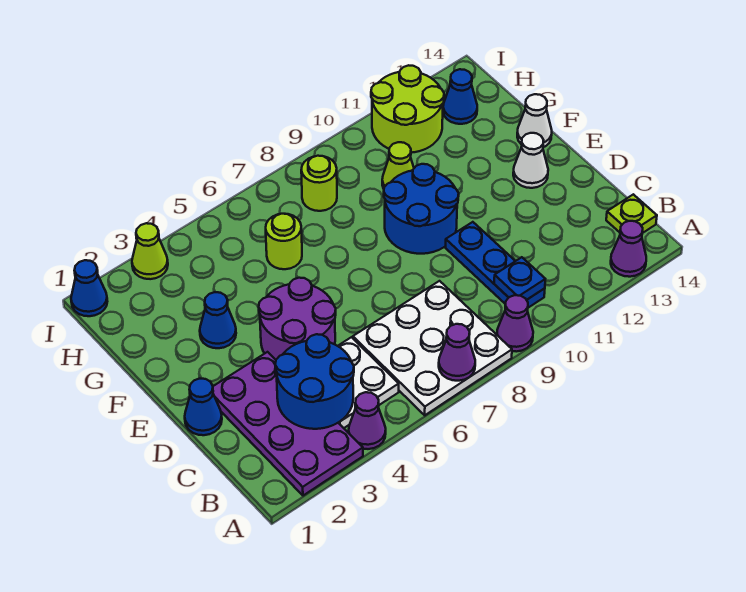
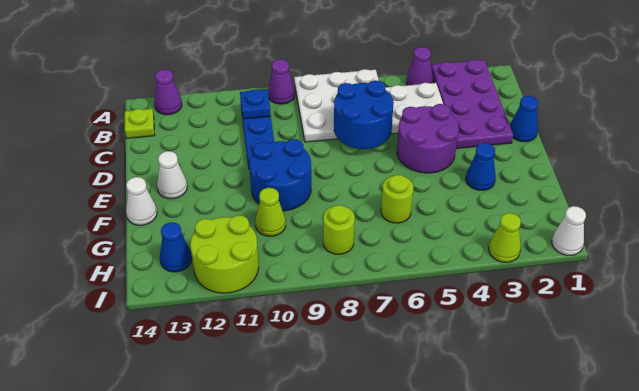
purple 1x1 cone [439,324,475,381] -> none
blue 2x2 round brick [275,334,354,429] -> blue 2x2 round brick moved to [334,80,394,149]
blue 1x1 cone [71,260,107,316] -> white 1x1 cone [552,206,586,255]

